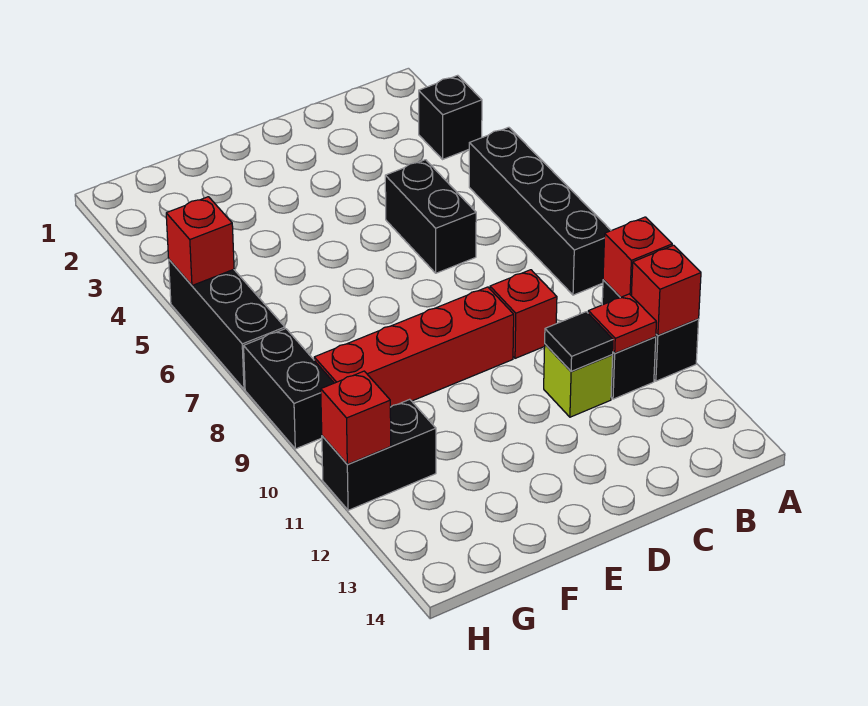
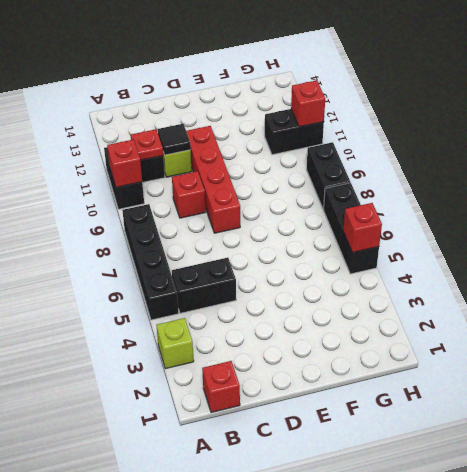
black 1x1 brick [419,75,482,159] -> lime 1x1 brick [157,318,194,369]
red 1x1 brick [631,245,701,335] -> red 1x1 brick moved to [202,361,240,413]
black 1x2 brick [385,160,476,273] -> black 1x2 brick turned to [172,258,236,313]
red 1x4 brick [314,287,514,407] -> red 1x4 brick turned to [186,126,240,233]

